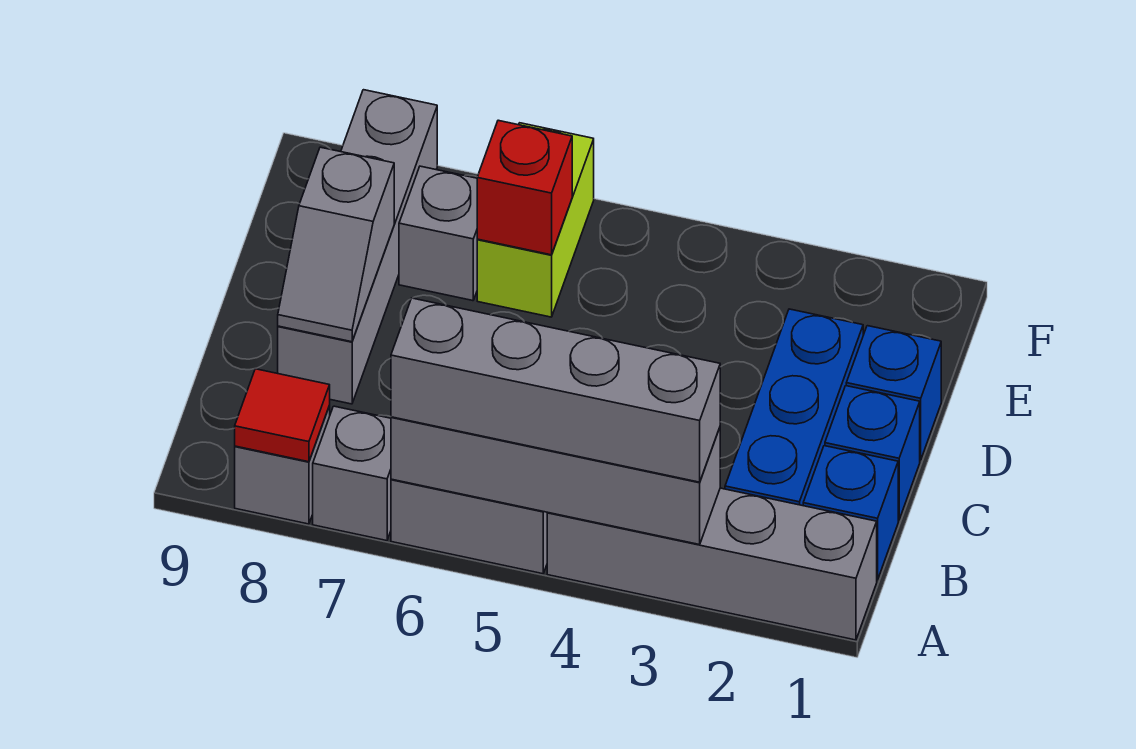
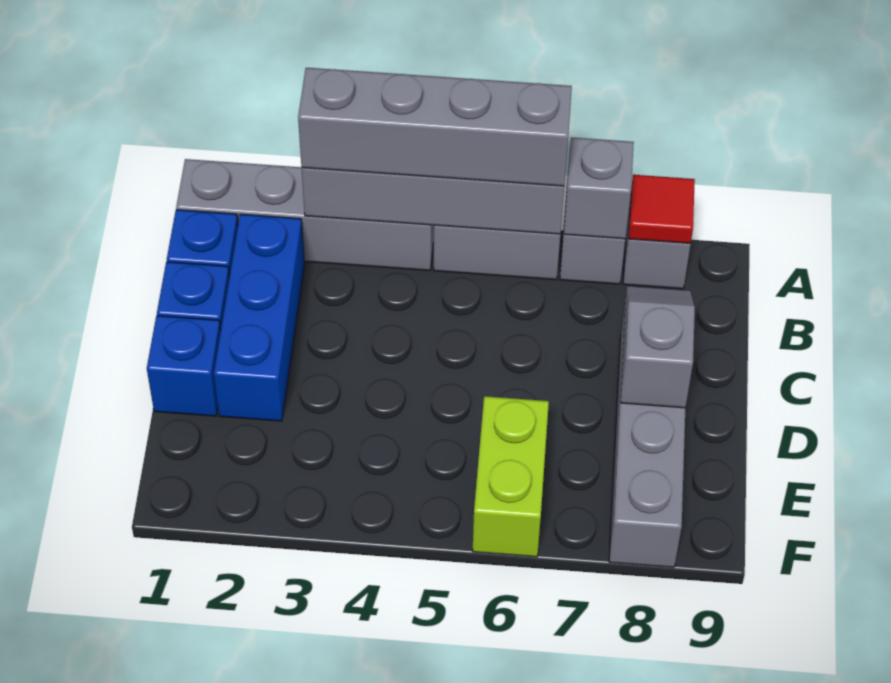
red 1x1 brick [477,120,572,255] -> none
grey 1x1 brick [399,166,477,301] -> grey 1x1 brick moved to [564,137,634,239]

